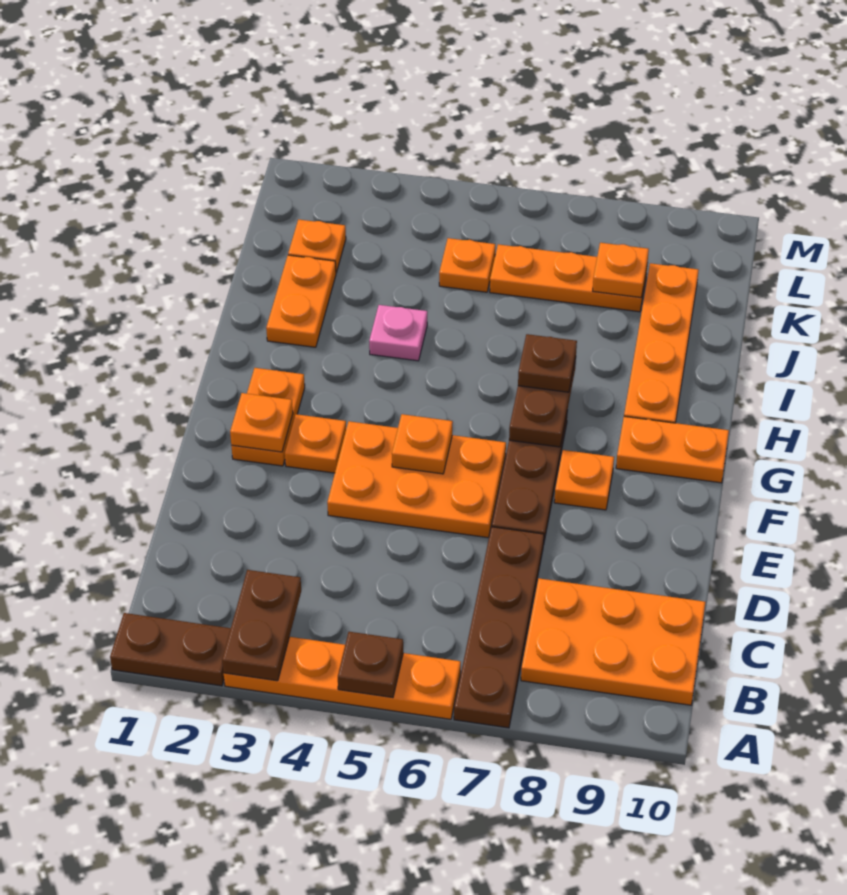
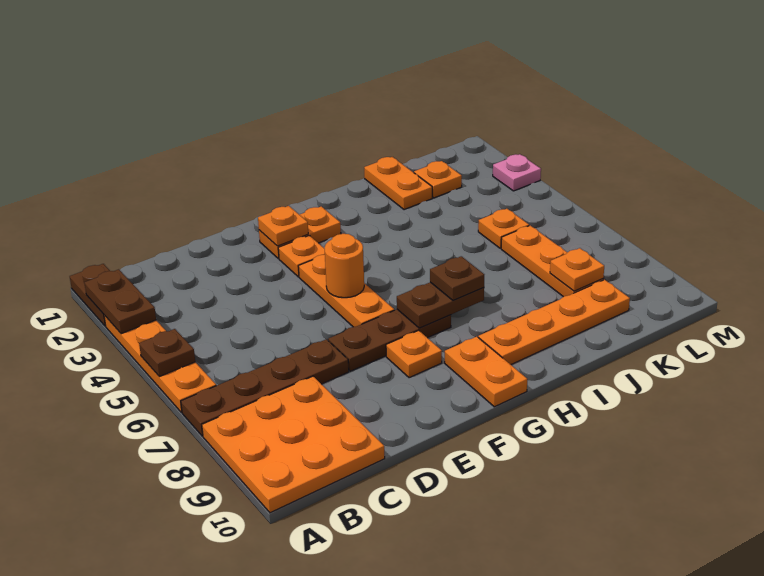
brown 1x2 plate [222,570,301,681] -> brown 1x2 plate turned to [84,269,156,334]
orange 2x3 plate [521,578,705,705] -> orange 3x3 plate [202,376,385,513]
orange 2x3 plate [327,421,506,538] -> orange 1x3 plate [298,255,394,327]
orange 1x1 plate [392,414,453,474] -> orange 1x1 round brick [324,234,364,298]
orange 1x2 plate [266,255,336,347] -> orange 1x2 plate turned to [364,157,432,210]
pink 1x1 plate [369,305,427,361] -> pink 1x1 plate moved to [493,154,541,191]

